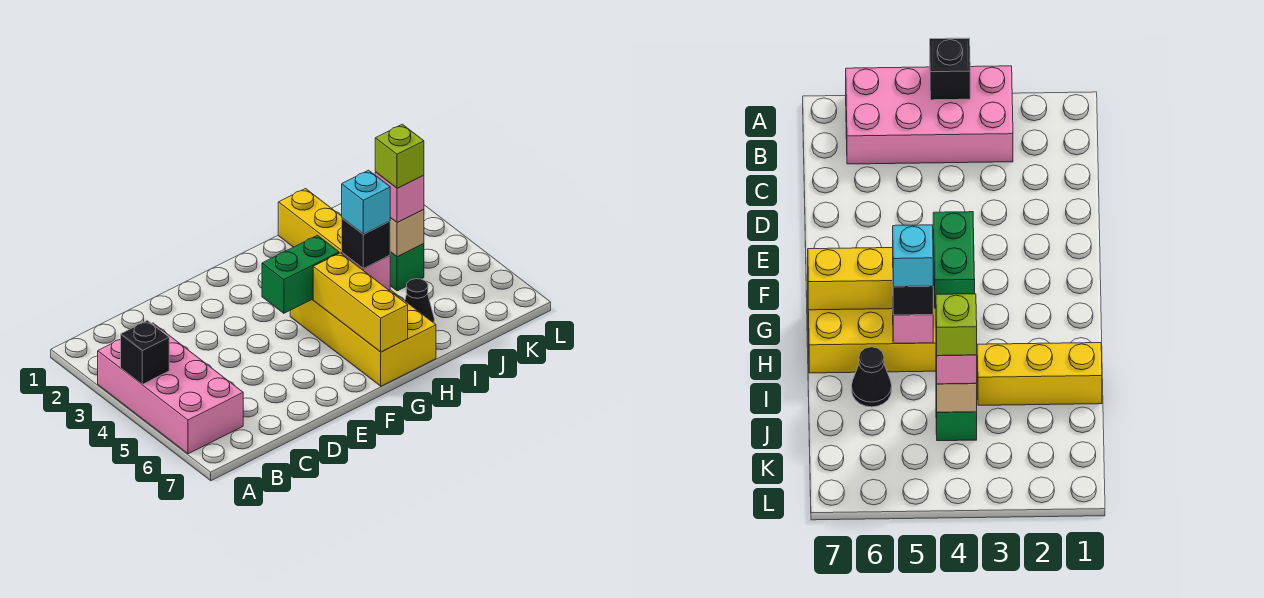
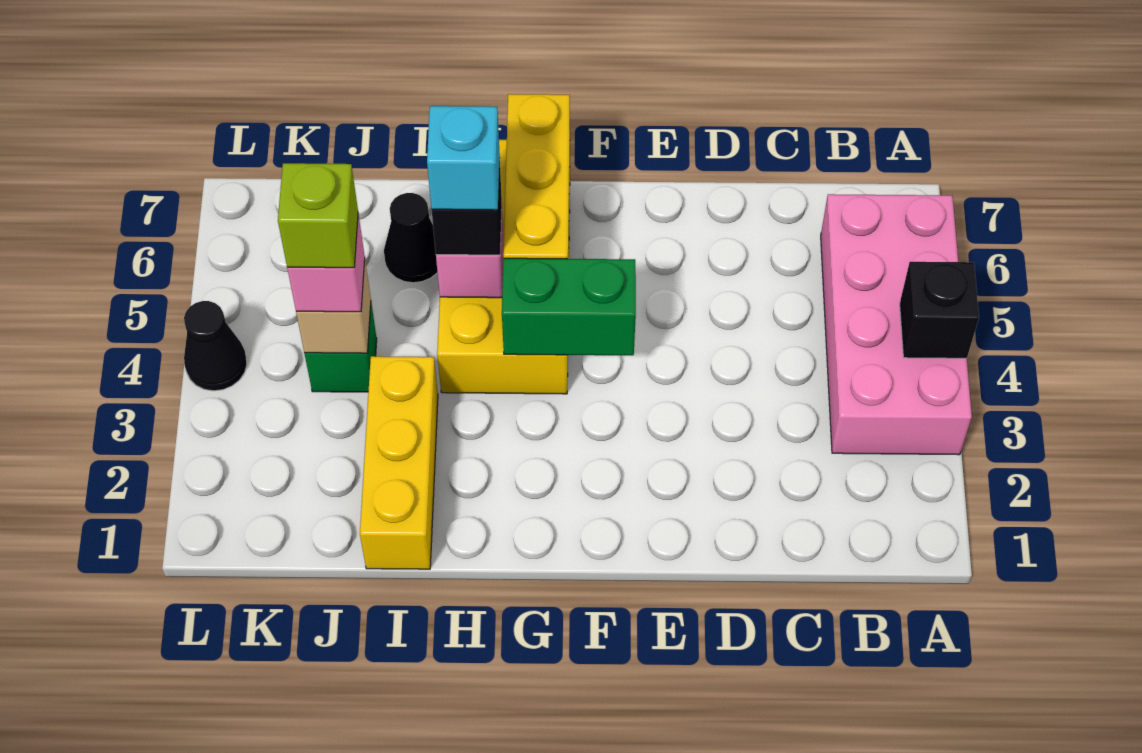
none -> black 1x1 cone [184,301,247,391]

